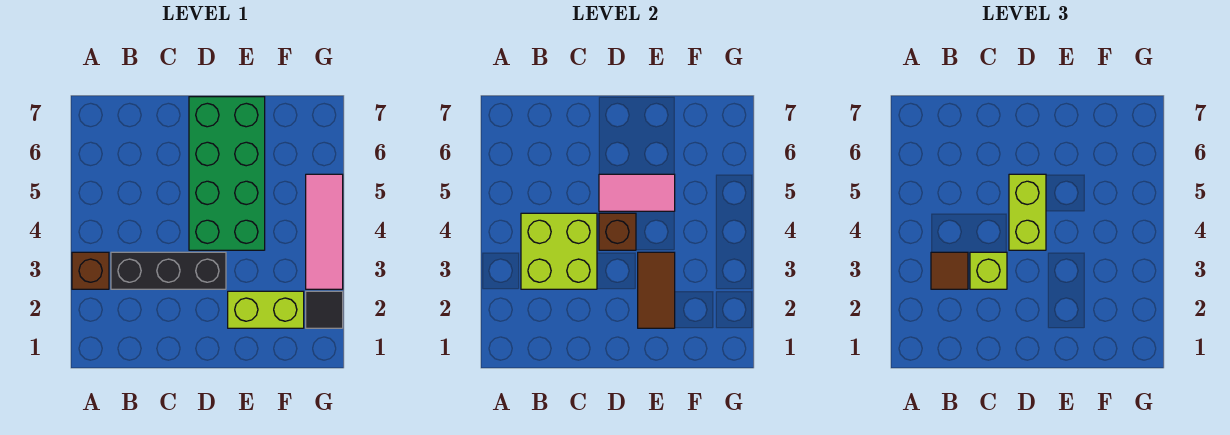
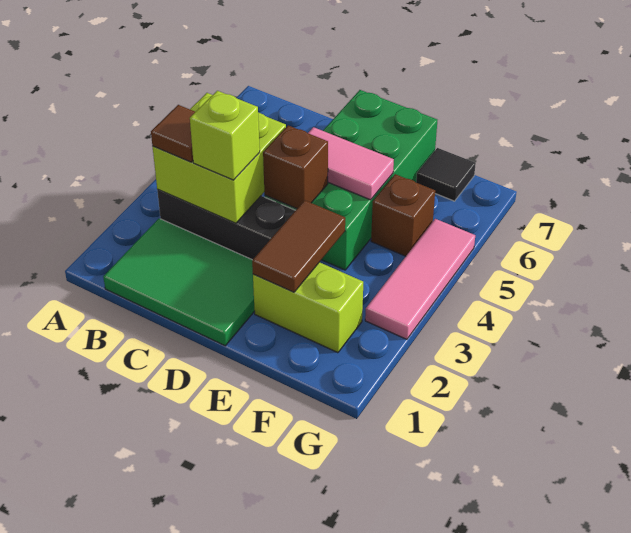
brown 1x1 brick [72,252,109,289] -> brown 1x1 brick moved to [371,174,435,256]
none -> green 2x3 tile [103,219,255,346]
lime 1x2 brick [1009,174,1046,250] -> none
black 1x1 tile [306,291,343,328] -> black 1x1 tile moved to [416,148,476,201]

